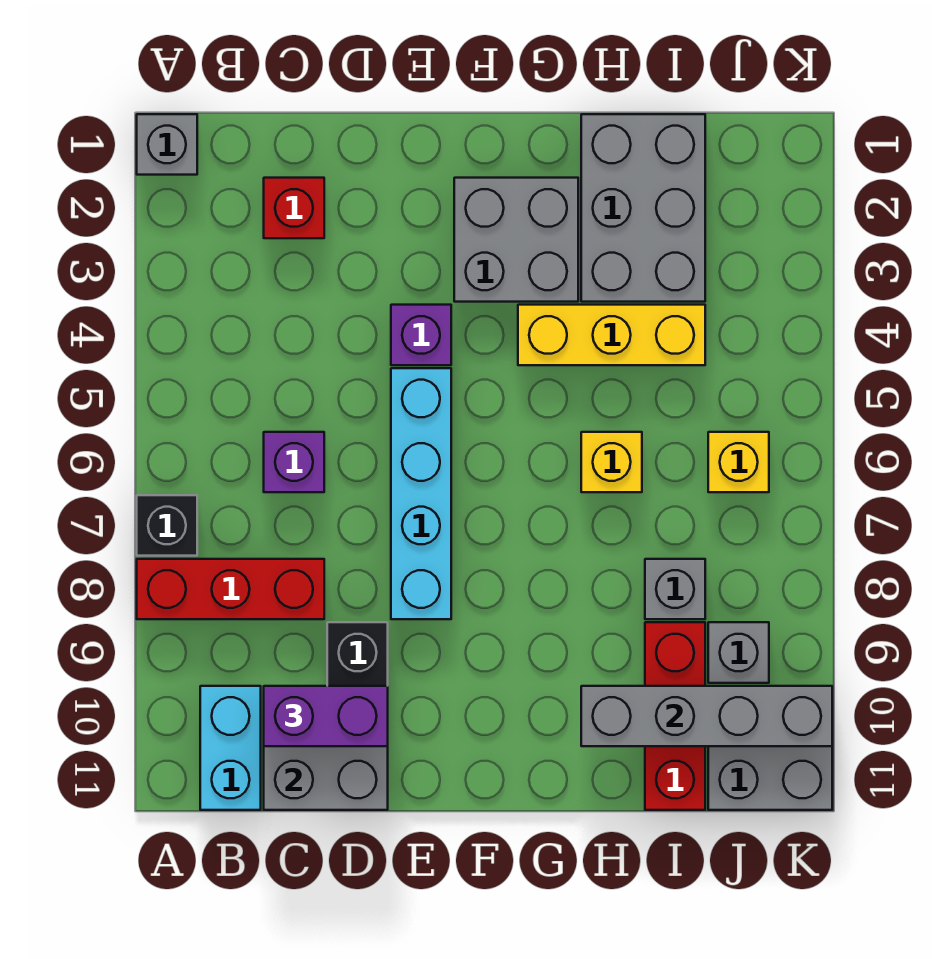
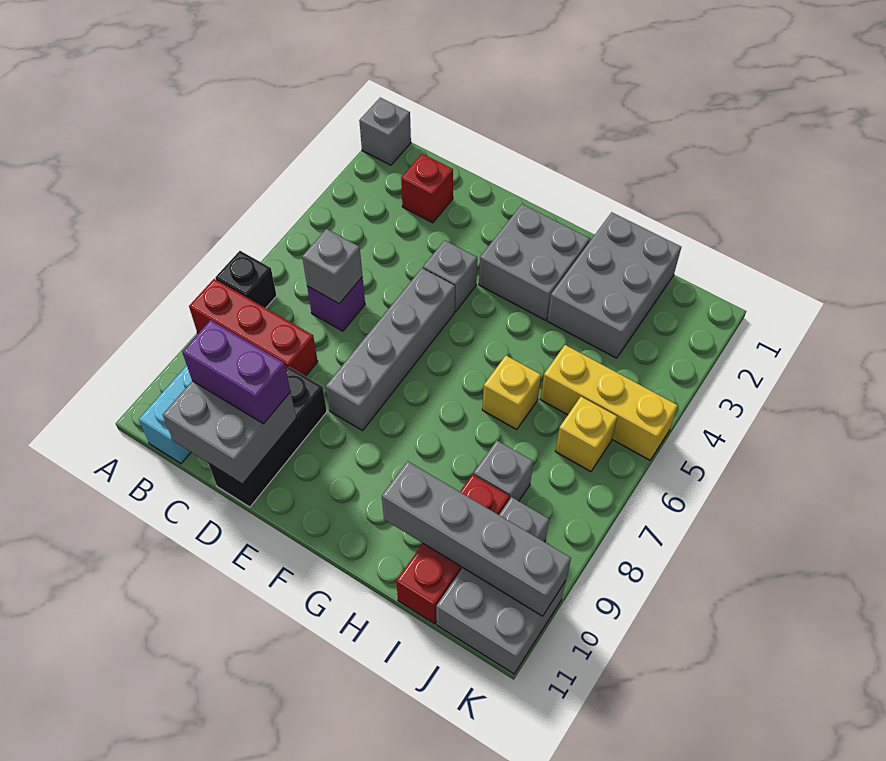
none -> grey 1x1 brick [302,229,362,304]
purple 1x1 brick [391,305,451,365] -> grey 1x1 brick [423,240,477,312]
cyan 1x4 brick [391,368,451,619] -> grey 1x4 brick [326,268,455,431]
yellow 1x3 brick [518,305,705,365] -> yellow 1x3 brick moved to [541,345,678,460]

